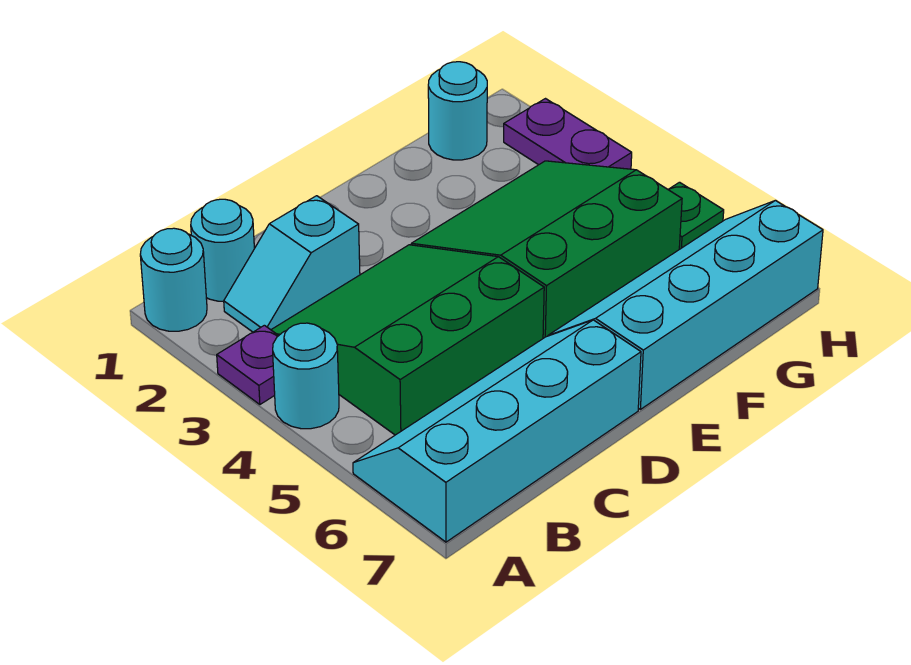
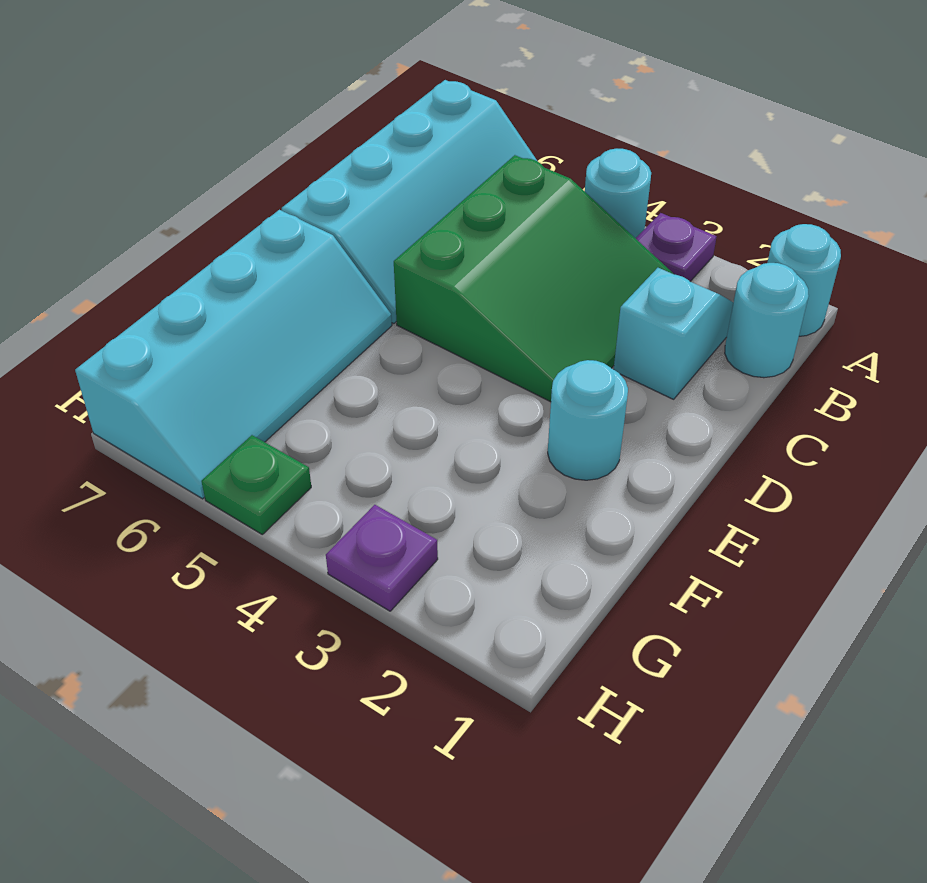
green 3x3 slope [411,161,682,338] -> none
cyan 1x1 round brick [428,62,487,160] -> cyan 1x1 round brick moved to [548,360,628,480]
purple 1x2 plate [504,99,632,169] -> purple 1x1 plate [326,505,438,611]

